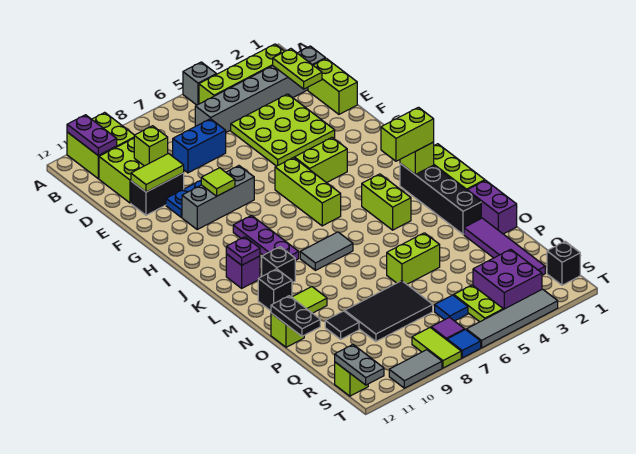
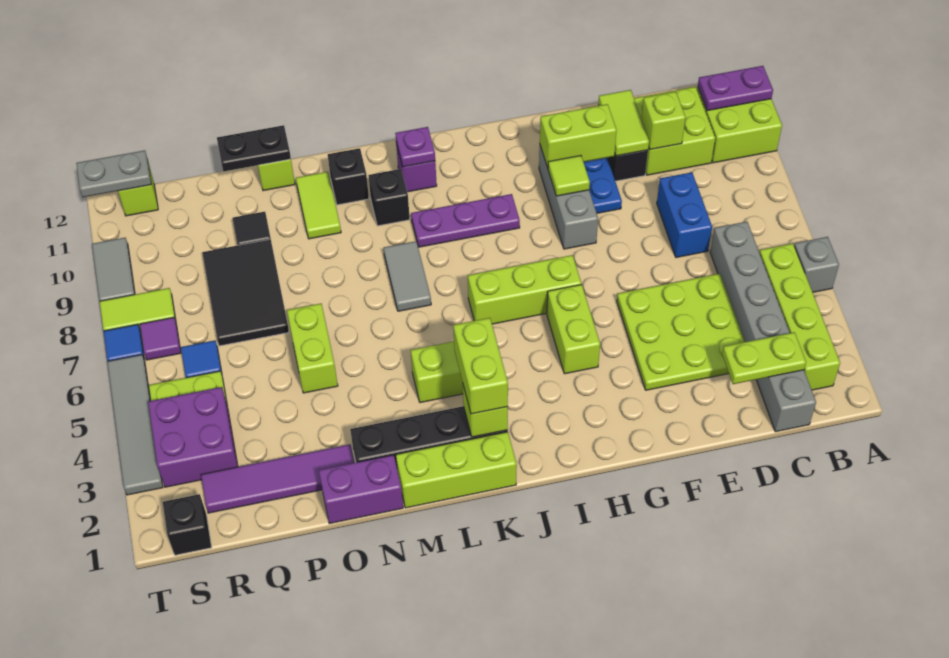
lime 1x2 brick [308,58,357,114] -> lime 1x2 brick moved to [540,104,617,168]

